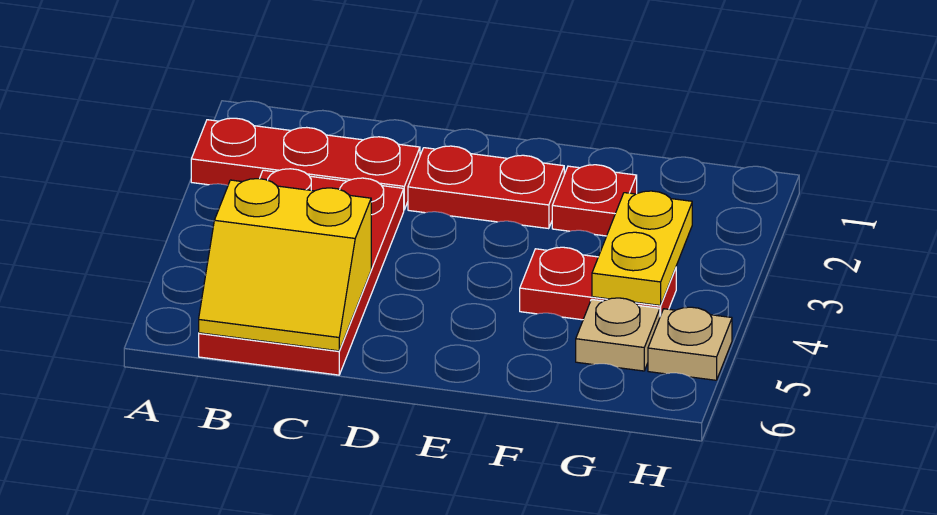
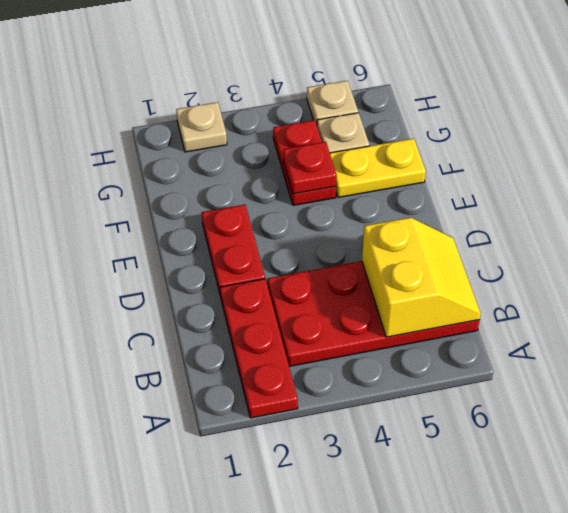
red 1x1 plate [552,165,637,236] -> red 1x1 plate moved to [283,142,337,194]
yellow 1x2 plate [592,191,692,305] -> yellow 1x2 plate moved to [330,138,426,197]
none -> tan 1x1 plate [176,102,227,152]

